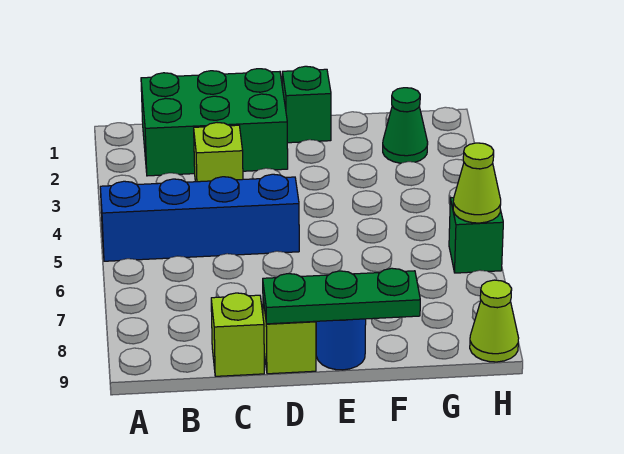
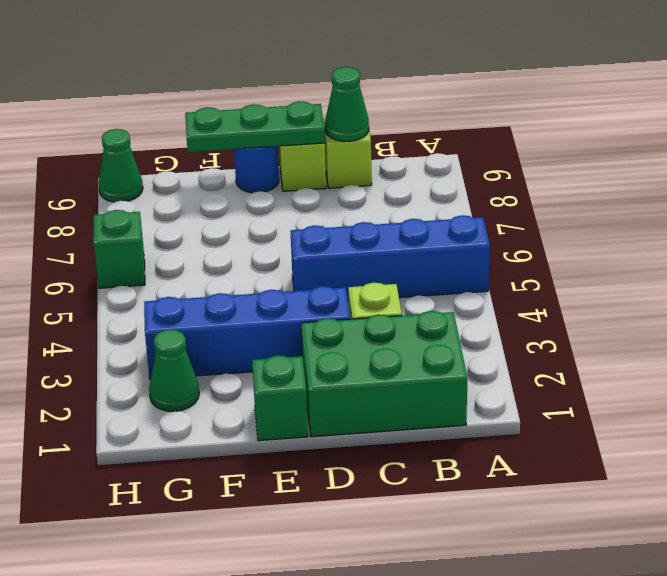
none -> green 1x1 cone [325,67,369,141]
none -> blue 1x4 brick [144,286,350,379]
lime 1x1 cone [453,143,501,223] -> none
lime 1x1 cone [470,280,519,362] -> green 1x1 cone [99,129,143,202]

